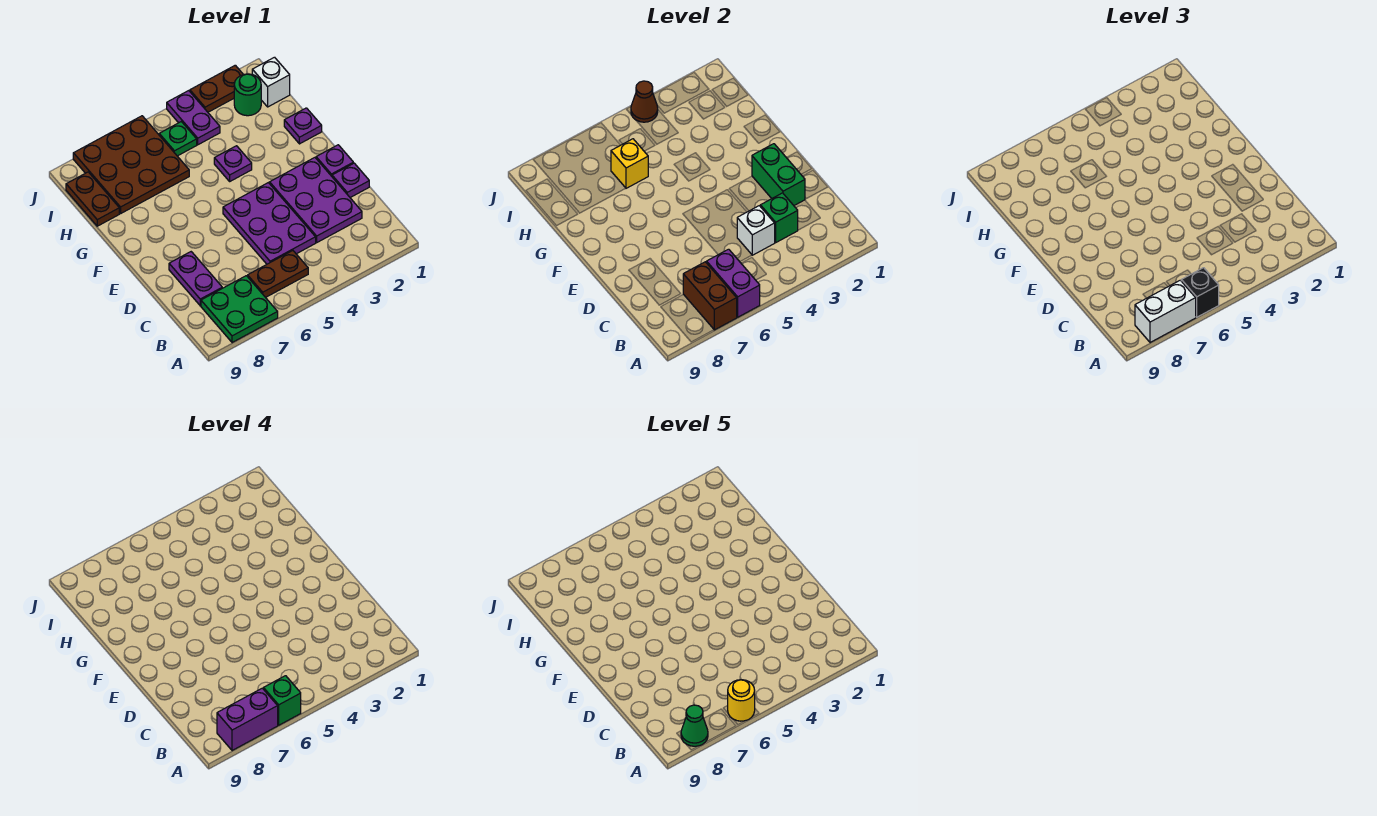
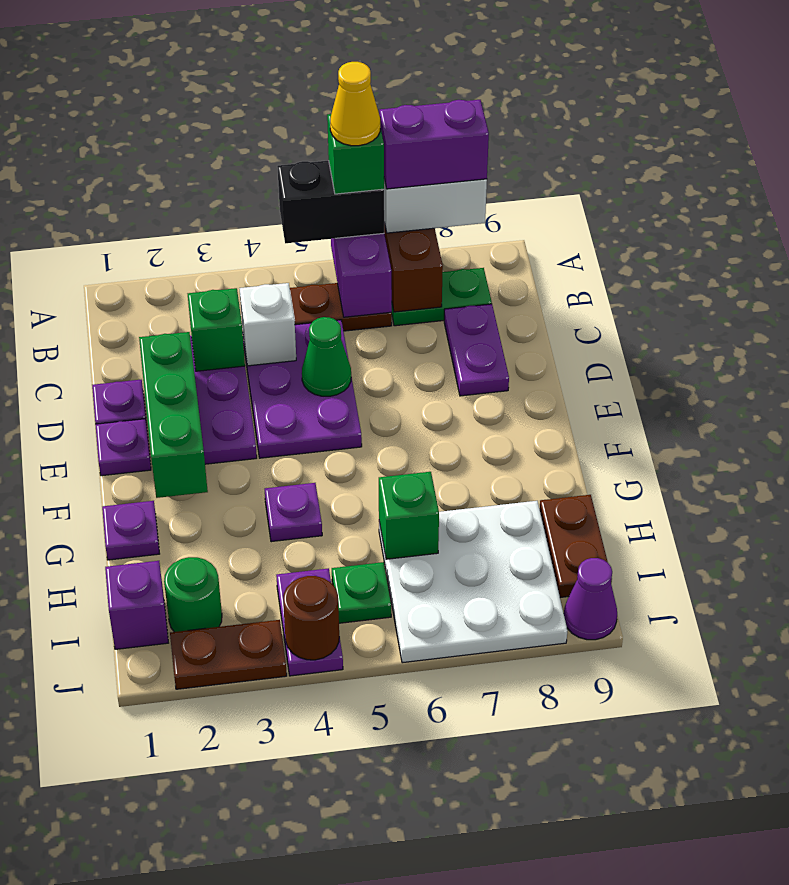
black 1x1 brick [1181,268,1219,317] -> black 1x2 brick [277,160,384,243]
yellow 1x1 round brick [728,680,755,721] -> yellow 1x1 cone [330,62,380,146]
green 2x2 plate [201,276,278,343] -> green 1x2 plate [391,268,492,326]
green 1x1 cone [681,705,708,746] -> green 1x1 cone moved to [302,317,351,396]
green 1x2 brick [752,144,805,205] -> green 1x3 brick [139,332,208,498]
brown 3x3 plate [73,116,189,213] -> white 3x3 plate [379,501,567,663]
yellow 1x1 brick [611,139,648,188] -> green 1x1 brick [379,472,439,559]
white 1x1 brick [252,57,290,107] -> purple 1x1 brick [105,561,168,649]
brown 1x1 cone [631,81,658,122] -> brown 1x1 round brick [283,576,339,660]
none -> purple 1x1 cone [564,558,617,640]

